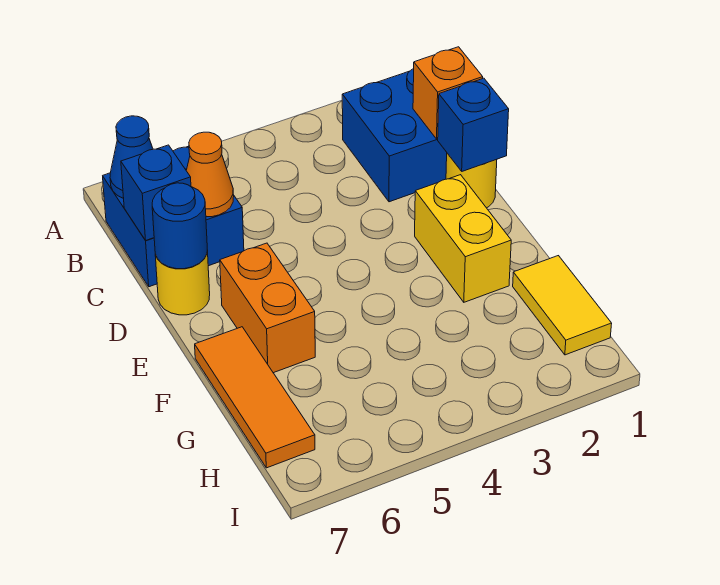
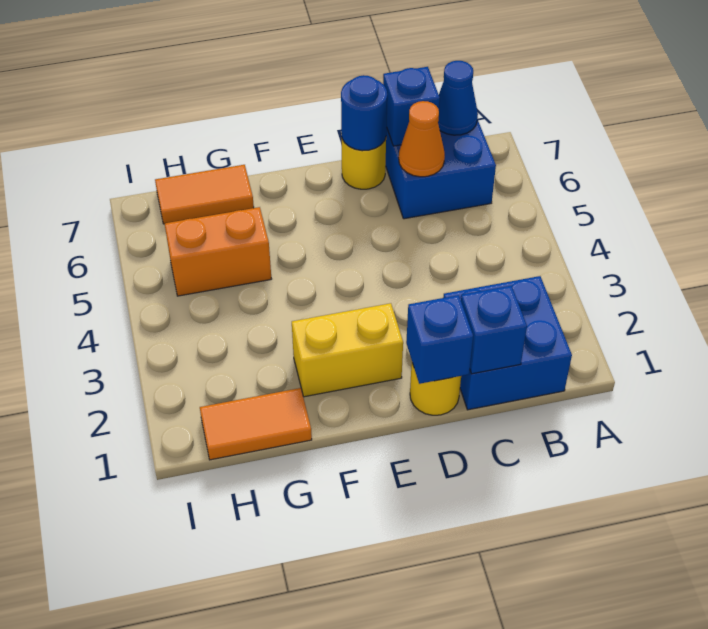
orange 1x1 brick [413,47,483,139] -> blue 1x1 brick [461,286,527,374]
orange 1x2 brick [220,243,315,373] -> orange 1x2 brick moved to [165,207,271,296]
orange 1x3 tile [195,327,315,468] -> orange 1x2 tile [155,165,254,224]
yellow 1x2 tile [513,256,612,355] -> orange 1x2 tile [200,388,312,460]

